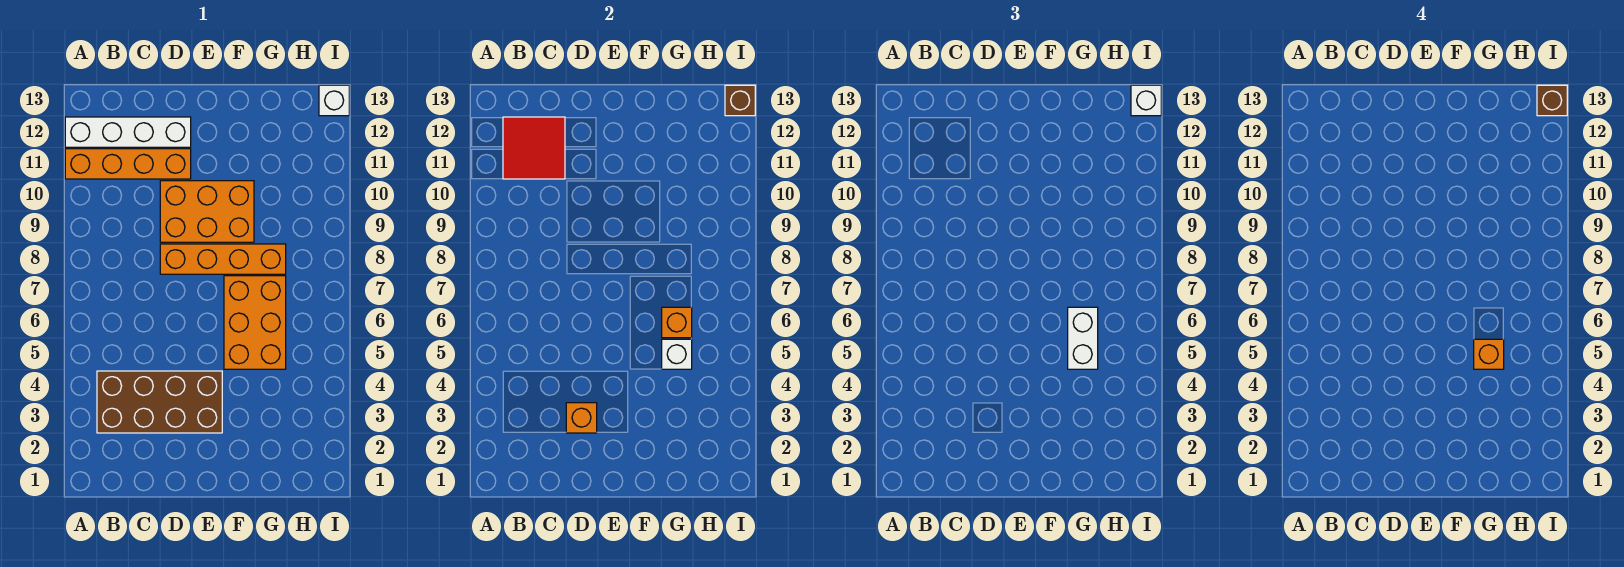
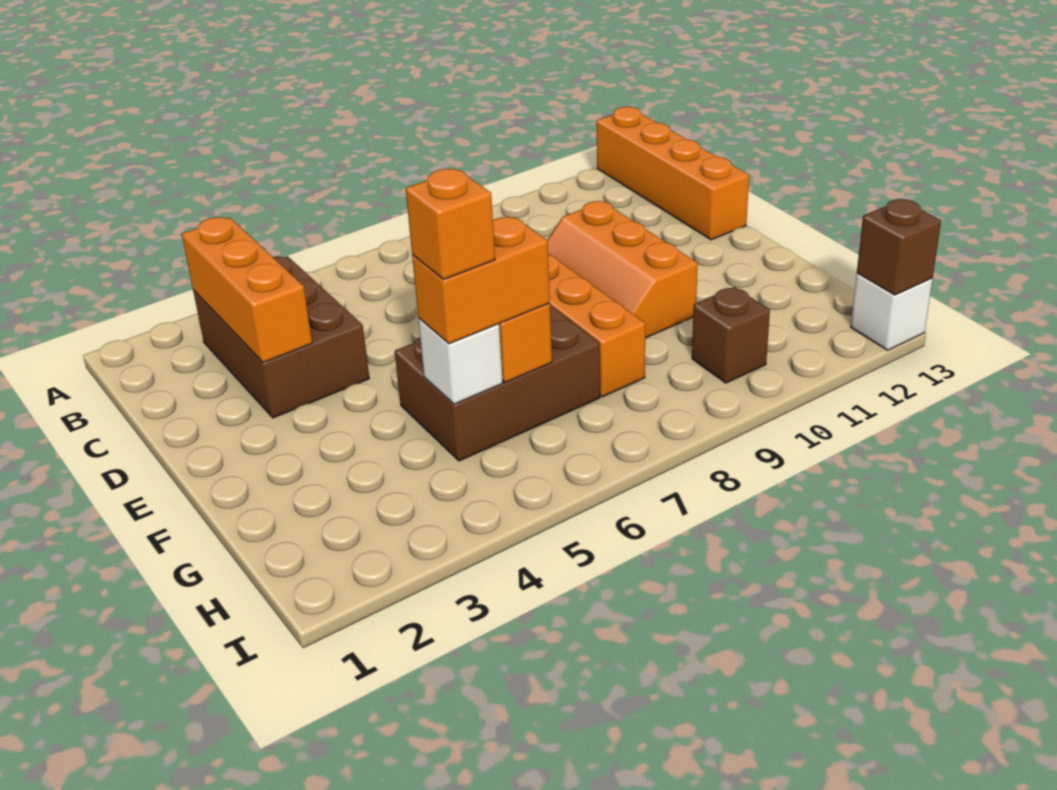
orange 1x4 brick [65,149,191,179] -> orange 1x4 brick moved to [597,107,749,240]
white 1x4 brick [65,117,191,147] -> none
brown 2x4 brick [97,371,222,433] -> brown 2x3 brick [193,256,369,418]
red 2x2 tile [503,117,565,179] -> none
orange 1x1 brick [566,403,597,433] -> orange 1x3 brick [182,217,312,362]
orange 2x3 brick [160,181,254,242] -> orange 2x3 slope [547,201,698,338]
orange 2x3 brick [224,276,286,369] -> brown 2x3 brick [395,306,600,461]
white 1x2 brick [1068,307,1098,369] -> orange 1x2 brick [412,217,550,344]
white 1x1 brick [1131,85,1161,116] -> none
brown 1x1 brick [1537,85,1567,116] -> brown 1x1 brick moved to [692,287,770,383]

